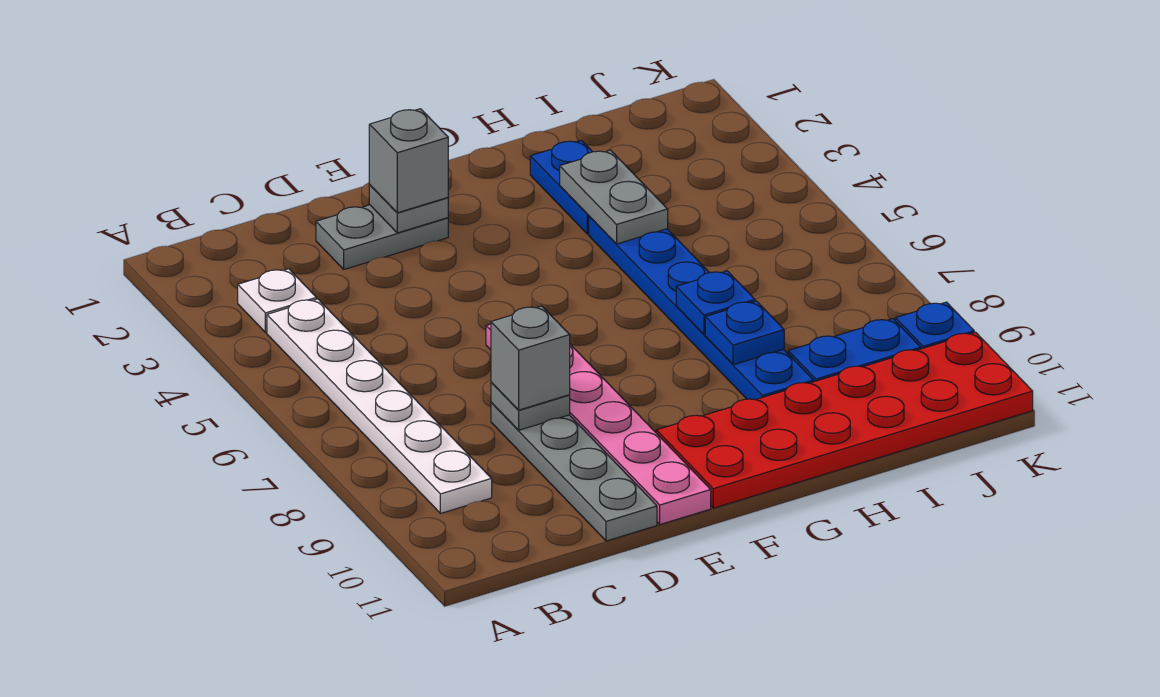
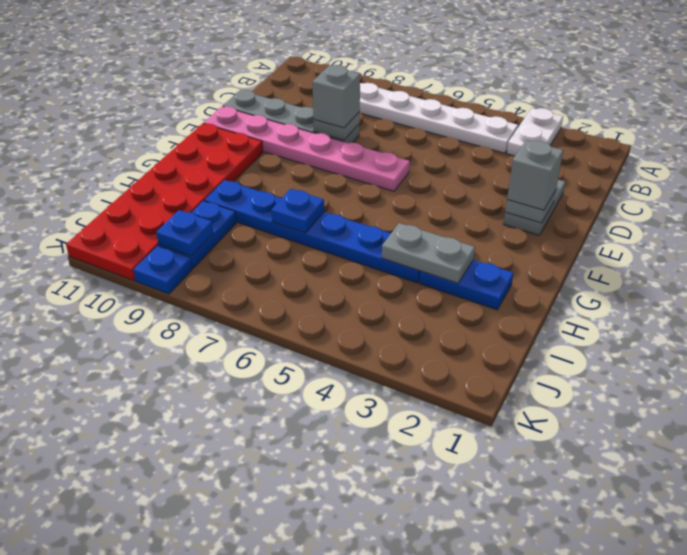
white 1x1 plate [238,269,317,333] -> white 1x2 plate [507,108,563,156]
blue 1x1 plate [705,301,784,365] -> blue 1x1 plate moved to [156,210,213,256]

